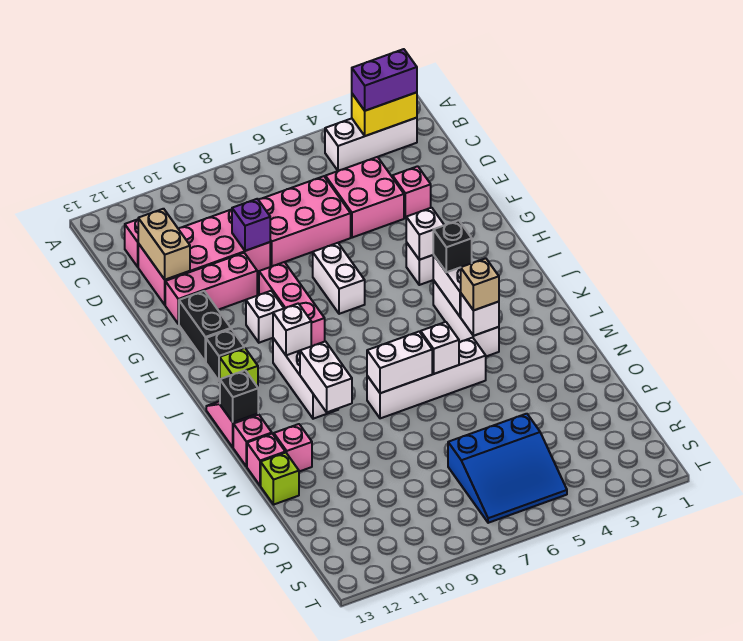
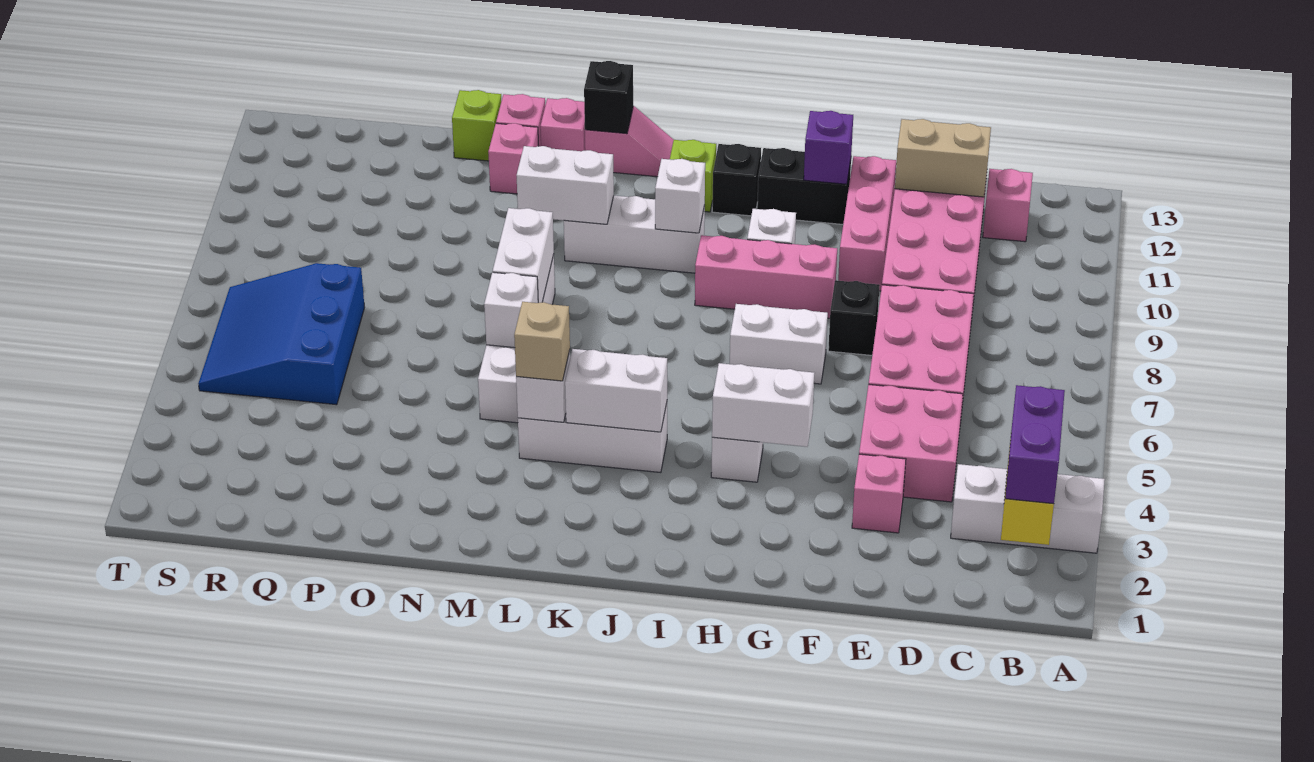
white 1x3 brick [325,118,417,171] -> white 1x3 brick turned to [951,464,1105,553]
purple 1x1 brick [232,199,270,251] -> purple 1x1 brick moved to [804,111,853,184]
white 1x1 brick [406,208,444,260] -> white 1x2 brick [712,363,814,447]
black 1x1 brick [433,220,472,272] -> black 1x1 brick moved to [828,280,880,355]

